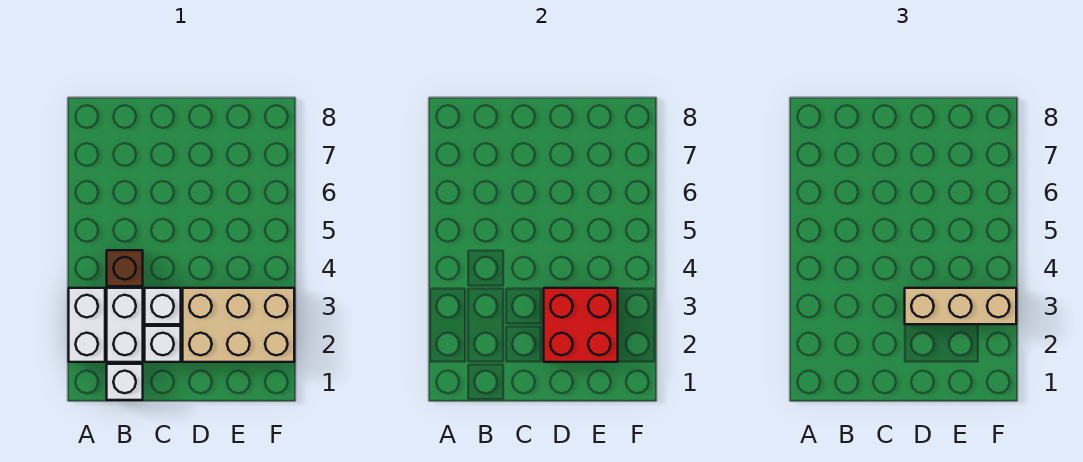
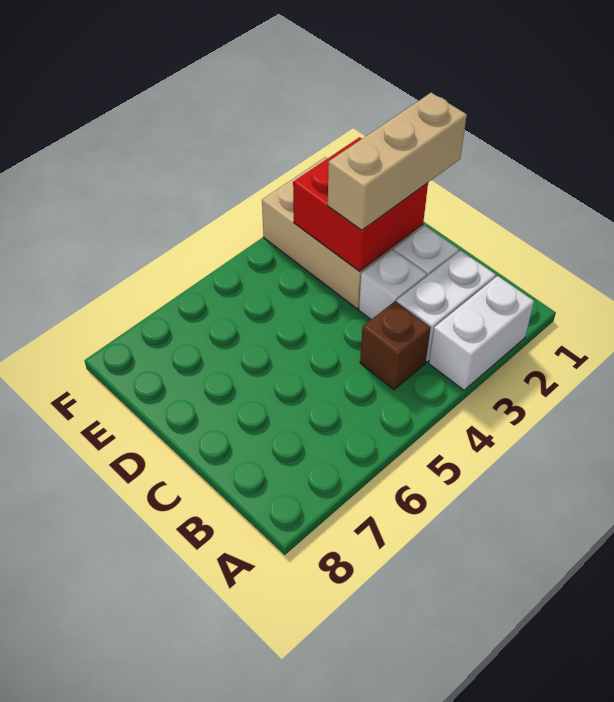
white 1x1 brick [107,364,143,400] -> none
tan 1x3 brick [905,288,1016,324] -> tan 1x3 brick turned to [328,93,467,230]

